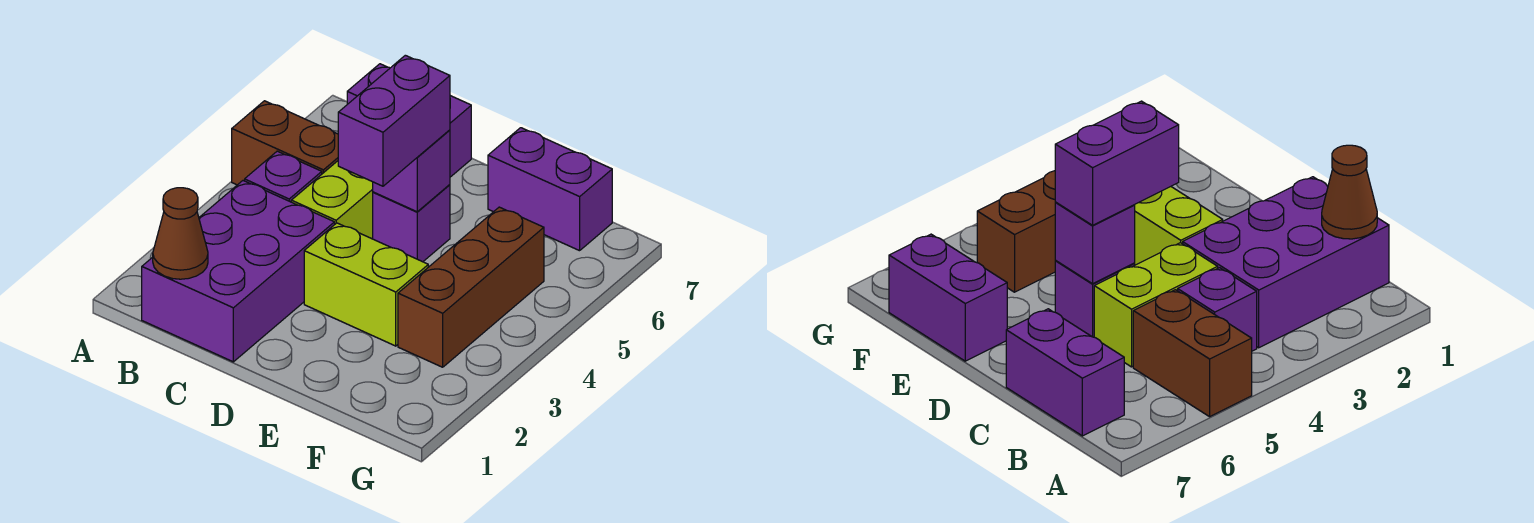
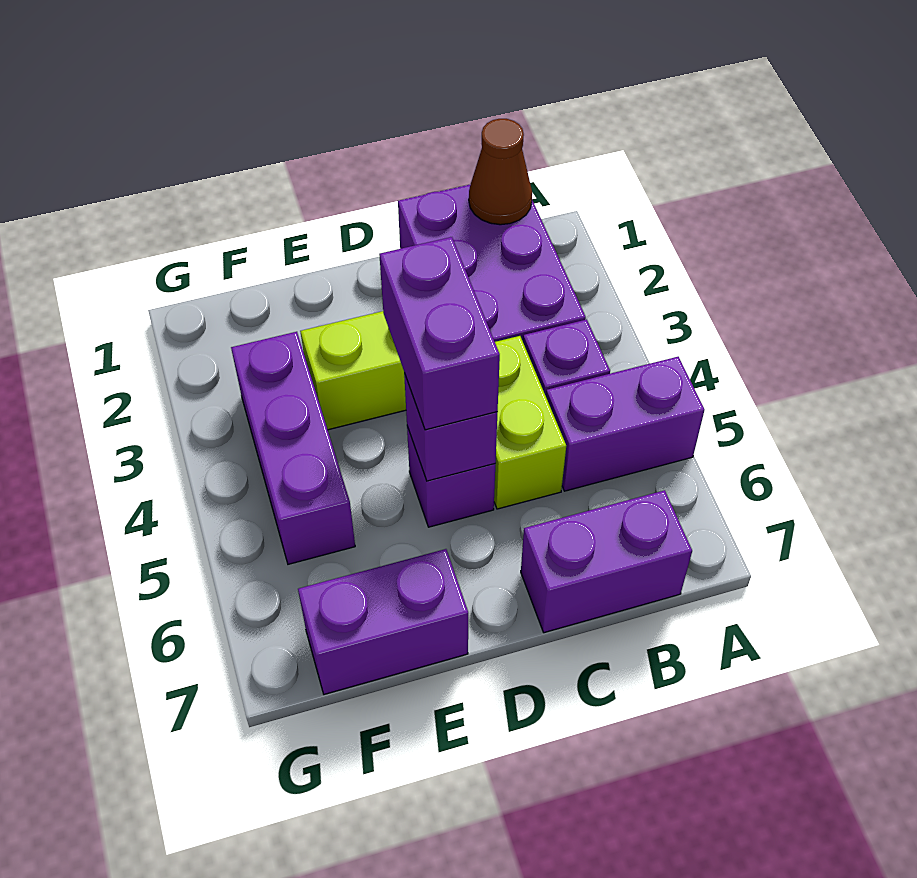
brown 1x2 brick [232,101,338,185] -> purple 1x2 brick [546,357,704,491]
brown 1x3 brick [398,207,544,367] -> purple 1x3 brick [231,332,355,564]

